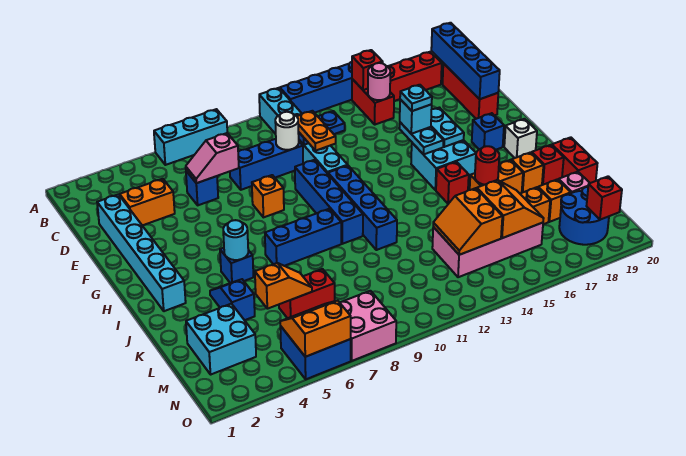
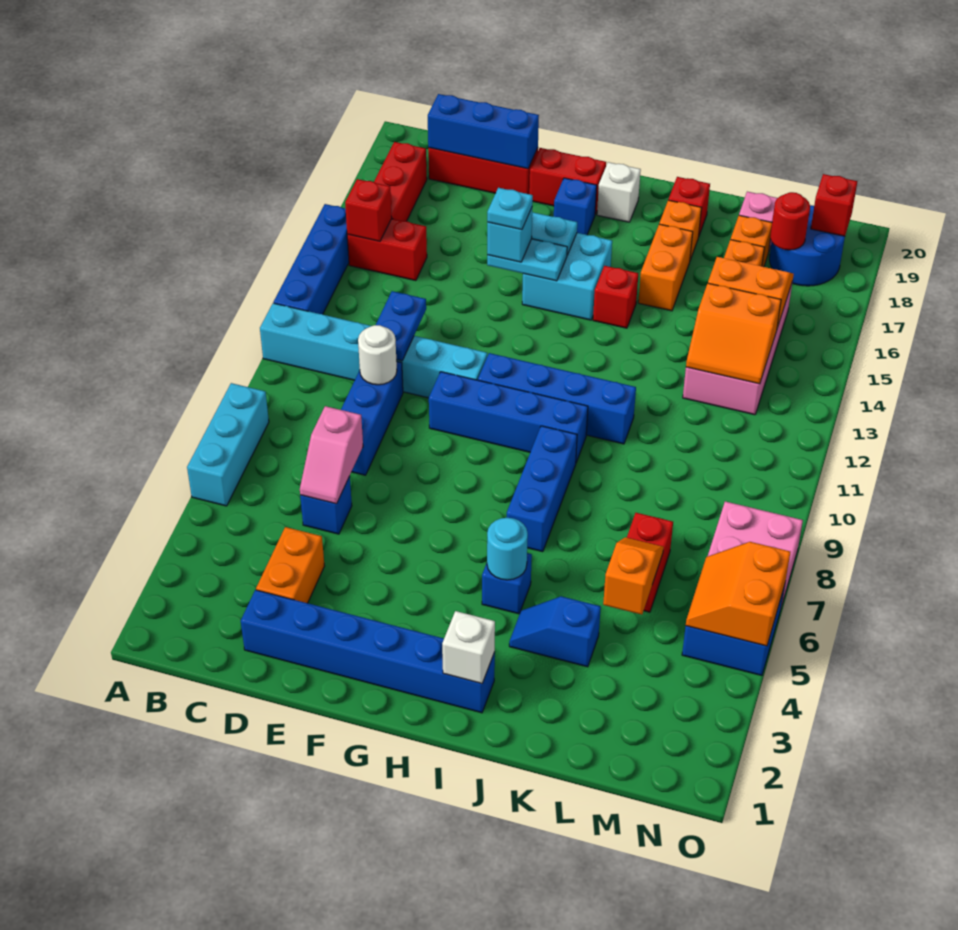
blue 1x4 brick [431,23,500,99] -> blue 1x3 brick [428,94,539,169]
pink 1x1 round brick [368,63,390,100] -> none
cyan 1x6 brick [97,194,186,311] -> blue 1x6 brick [241,590,495,713]
orange 1x2 plate [297,111,336,151] -> none
orange 1x1 brick [252,175,284,217] -> none
none -> white 1x1 brick [442,611,495,684]
red 1x1 round brick [475,146,499,185] -> red 1x1 round brick moved to [770,192,810,250]
red 1x2 brick [552,137,598,183] -> red 1x2 brick moved to [529,148,606,214]
cyan 2x2 brick [186,304,256,375] -> none

